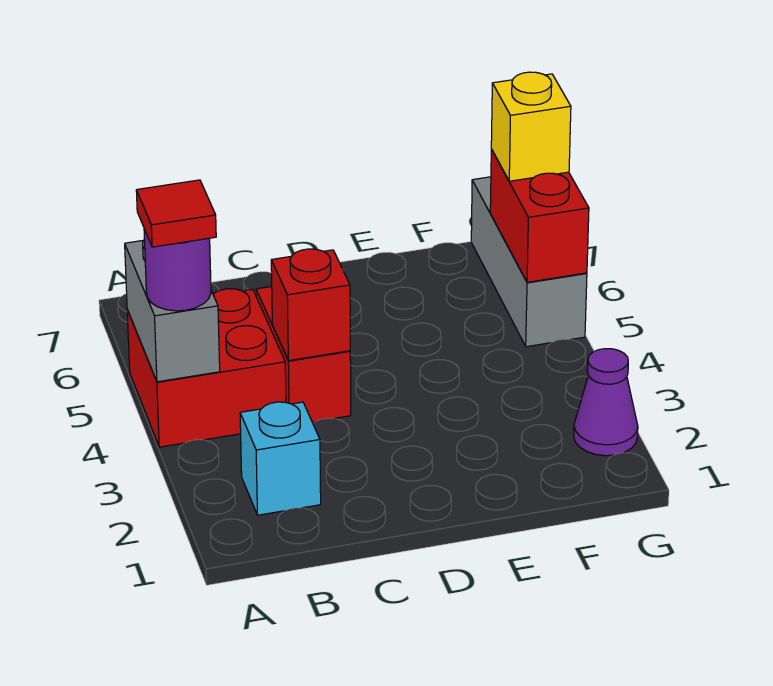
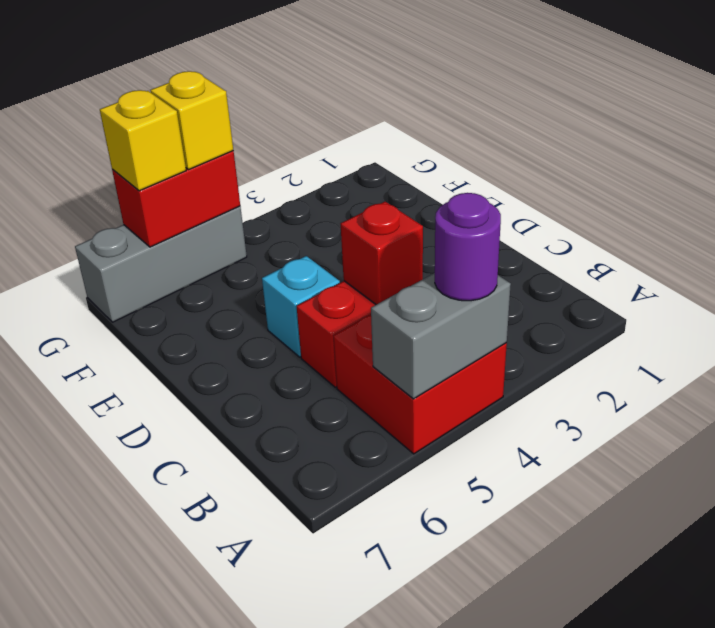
red 1x1 tile [136,180,216,247] -> none
cyan 1x1 brick [240,402,321,515] -> cyan 1x1 brick moved to [262,256,340,357]
purple 1x1 cone [574,349,638,456] -> none
none -> yellow 1x1 brick [150,71,233,169]

